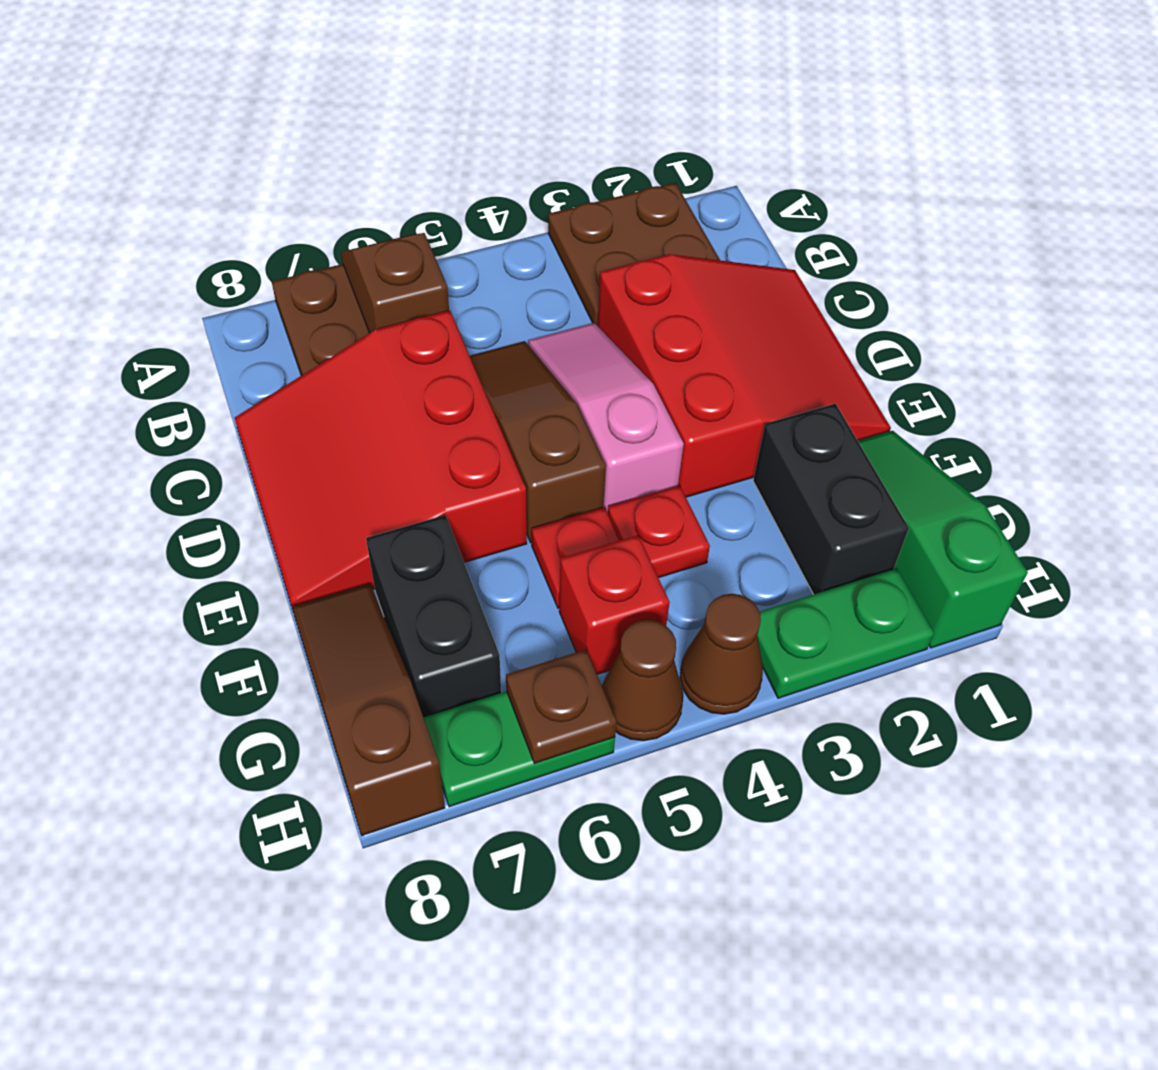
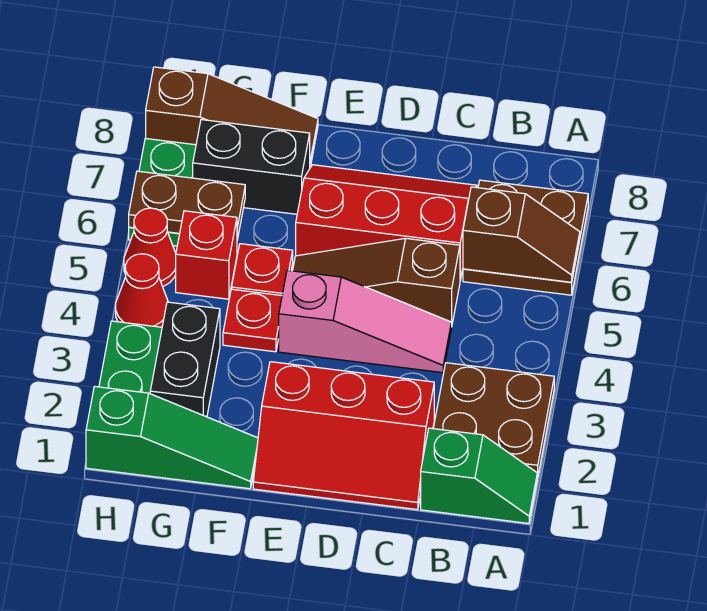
none -> green 1x2 slope [421,428,537,523]
red 3x3 slope [598,254,891,497] -> red 2x3 slope [253,362,434,510]
brown 1x3 slope [470,341,606,543] -> brown 1x3 slope turned to [293,238,460,327]
red 3x3 slope [235,310,527,606] -> red 2x3 slope [296,165,477,280]
black 1x2 brick [753,404,909,594] -> black 1x2 brick turned to [150,302,220,417]
brown 1x1 cone [680,594,763,714] -> red 1x1 cone [116,254,168,327]
brown 1x1 cone [602,620,683,741] -> red 1x1 cone [124,208,176,287]
brown 1x1 plate [506,650,617,763] -> brown 1x2 plate [129,171,245,240]

